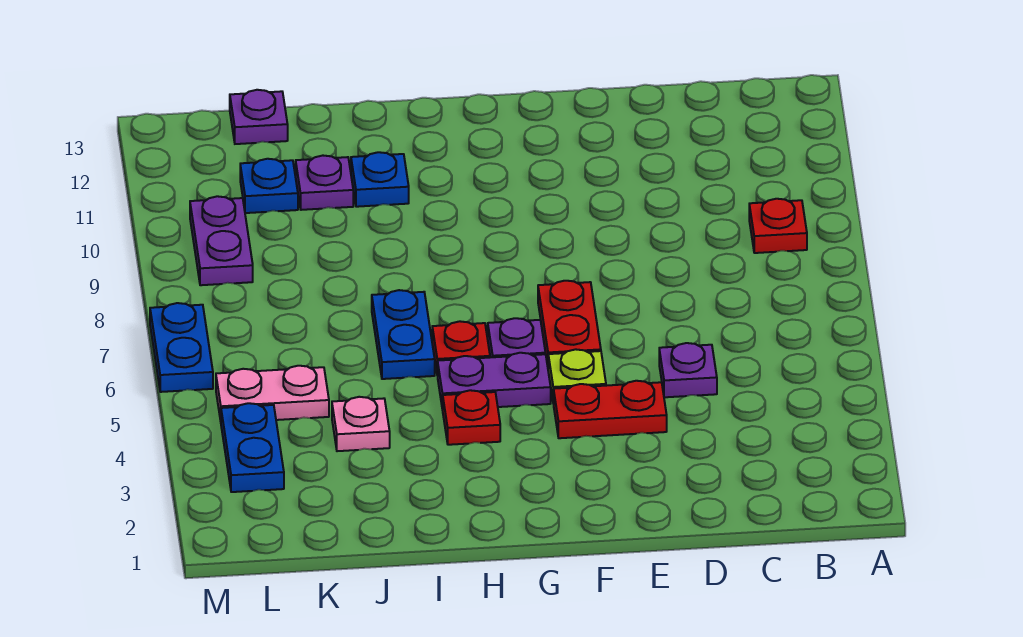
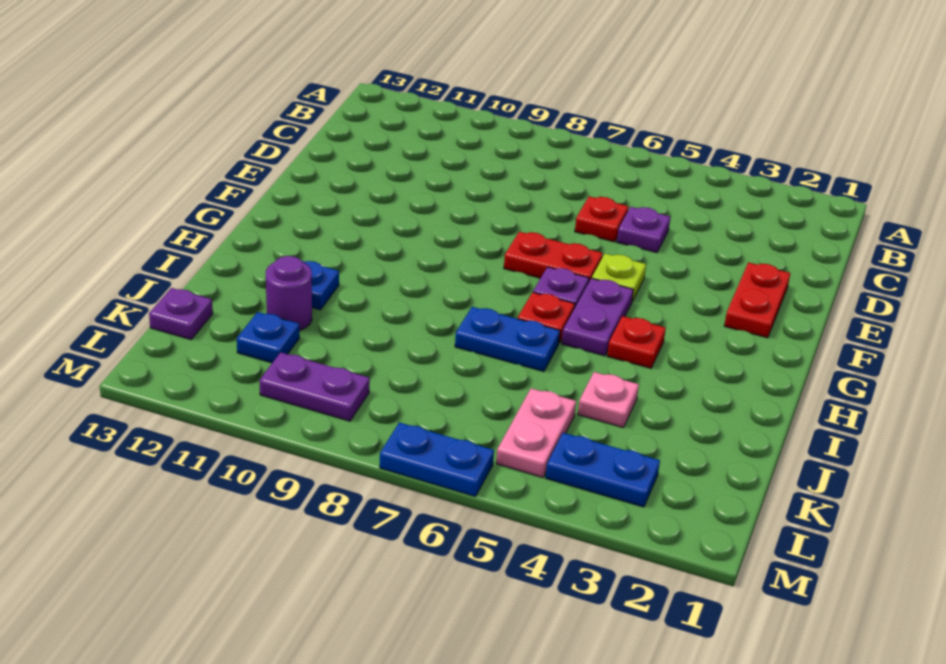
red 1x1 plate [749,199,807,253] -> red 1x1 plate moved to [575,196,628,242]
red 1x2 plate [554,381,667,438] -> red 1x2 plate moved to [724,262,790,338]
purple 1x1 plate [296,156,353,210] -> purple 1x1 round brick [266,256,312,331]

